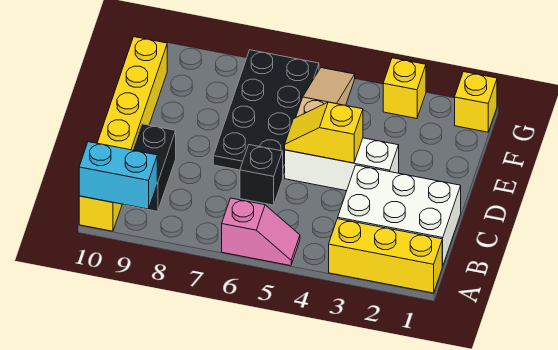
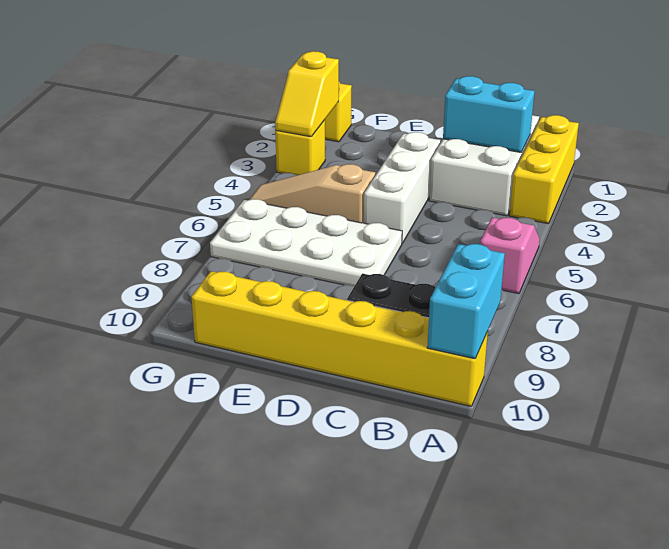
none -> cyan 1x2 brick [443,76,535,152]
black 1x1 brick [240,145,283,205] -> none
yellow 1x2 slope [285,102,363,163] -> yellow 1x2 slope moved to [275,51,339,137]
black 2x4 plate [213,50,319,177] -> white 2x4 plate [210,199,402,286]

